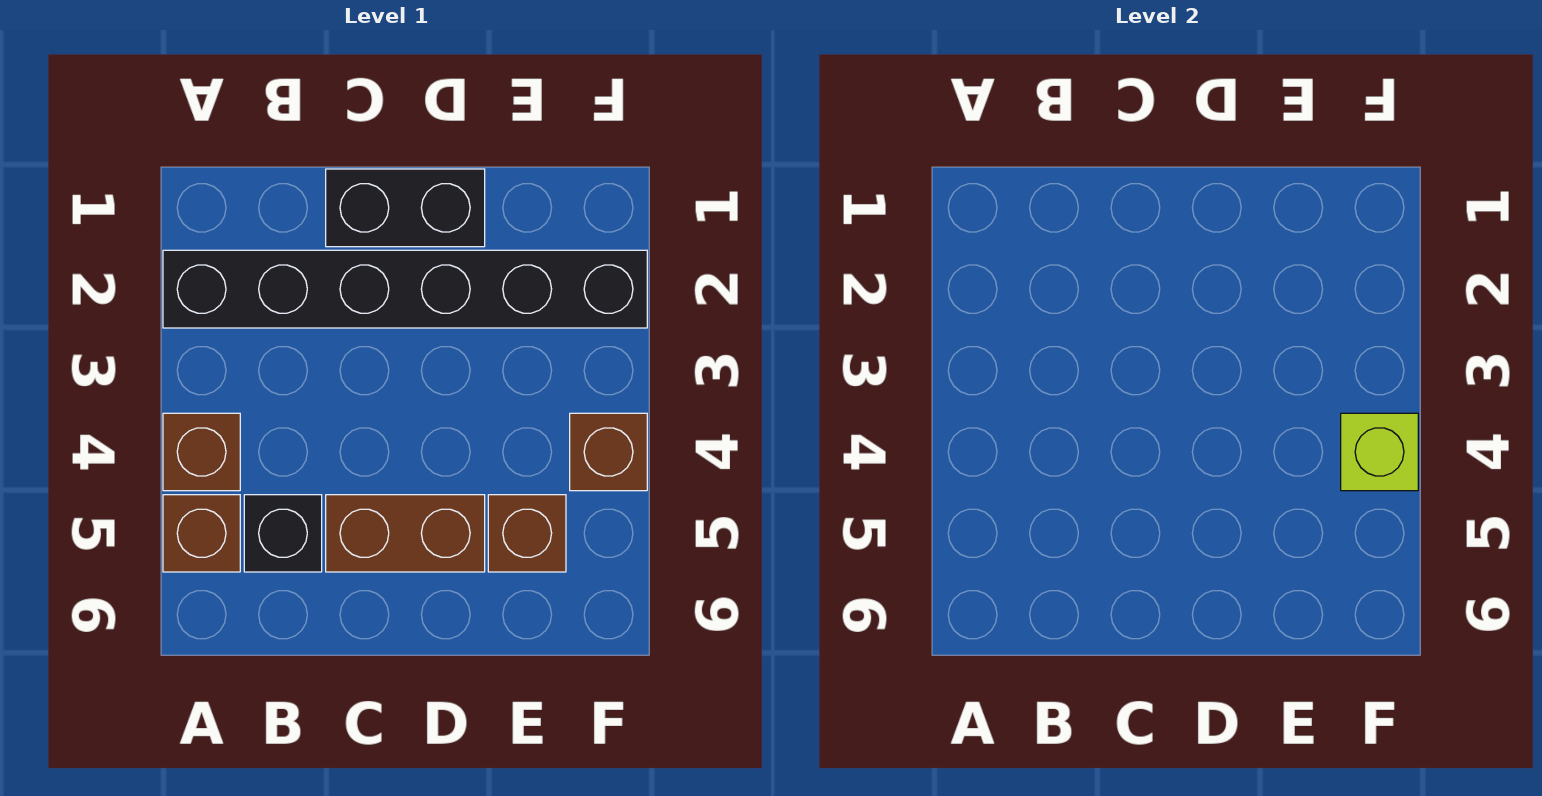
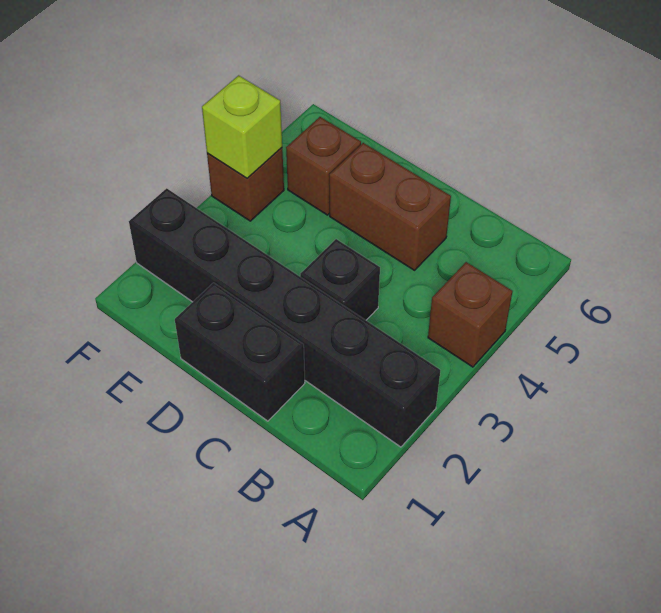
brown 1x1 brick [163,495,240,572] -> none
black 1x1 brick [244,495,322,572] -> black 1x1 brick moved to [300,239,380,320]

